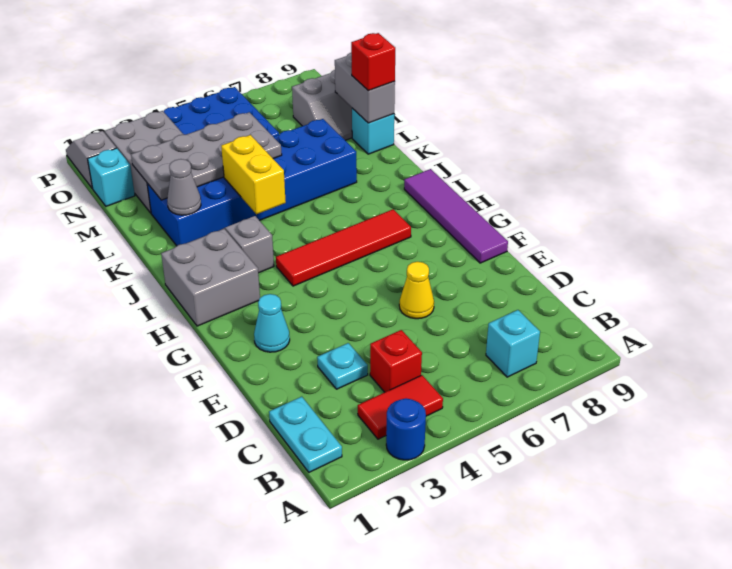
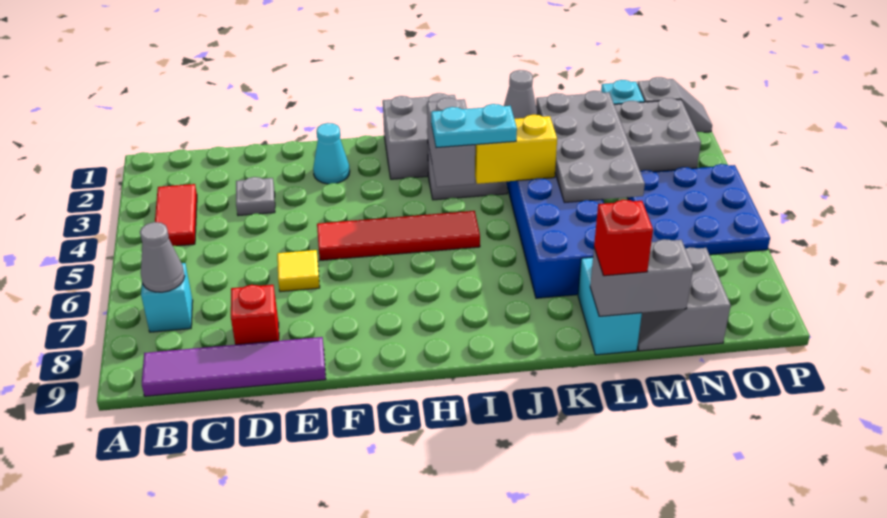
blue 1x1 round brick [386,398,426,460] -> none
cyan 1x2 plate [269,397,342,472] -> cyan 1x2 plate moved to [431,104,517,148]
none -> grey 1x1 cone [140,222,185,292]
red 1x1 brick [370,330,422,392] -> red 1x1 brick moved to [231,285,279,345]
cyan 1x1 plate [317,343,368,389] -> grey 1x1 plate [236,177,275,216]
yellow 1x1 cone [399,262,434,319] -> yellow 1x1 tile [277,250,320,292]
purple 1x4 tile [404,169,508,263] -> purple 1x4 tile moved to [142,337,326,396]
red 1x4 tile [276,209,411,286] -> red 1x4 tile turned to [317,211,480,260]
none -> grey 1x2 brick [427,98,475,187]
cyan 1x1 brick [352,108,394,154] -> cyan 1x2 brick [578,257,642,355]

